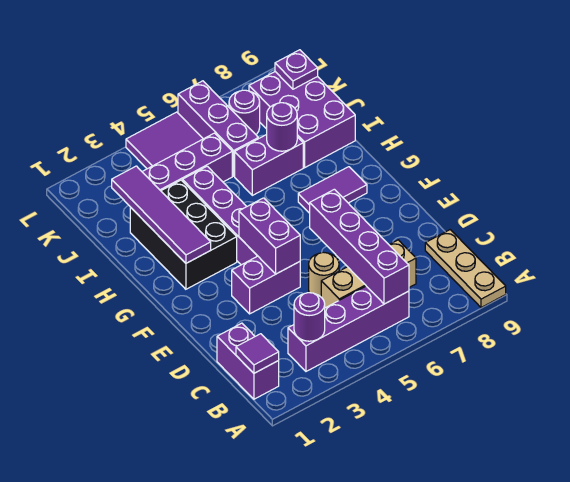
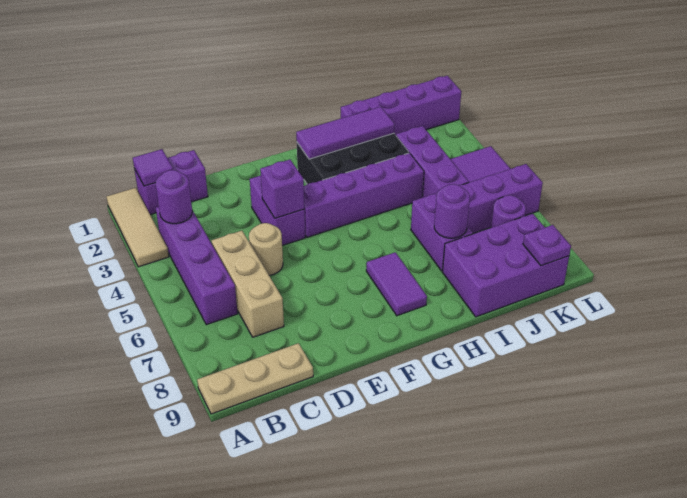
none -> tan 1x3 tile [107,188,169,267]
purple 1x4 brick [310,189,409,304] -> purple 1x4 brick moved to [341,76,461,135]
purple 1x2 brick [239,198,300,274] -> purple 1x1 brick [260,160,304,218]
purple 1x4 tile [112,166,211,263] -> purple 1x3 tile [296,107,395,159]

